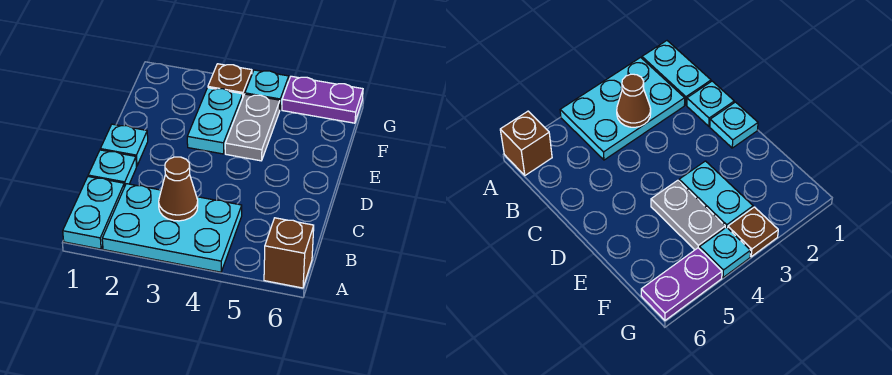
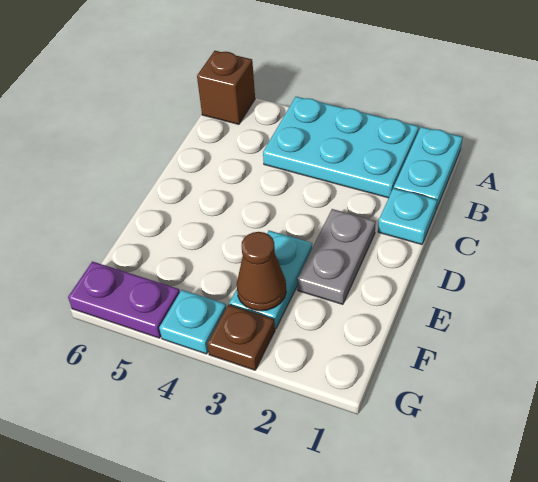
brown 1x1 cone [159,157,198,221] -> brown 1x1 cone moved to [237,232,286,311]
cyan 1x1 plate [100,124,148,166] -> none
grey 1x2 plate [225,94,280,161] -> grey 1x2 plate moved to [297,209,376,304]

